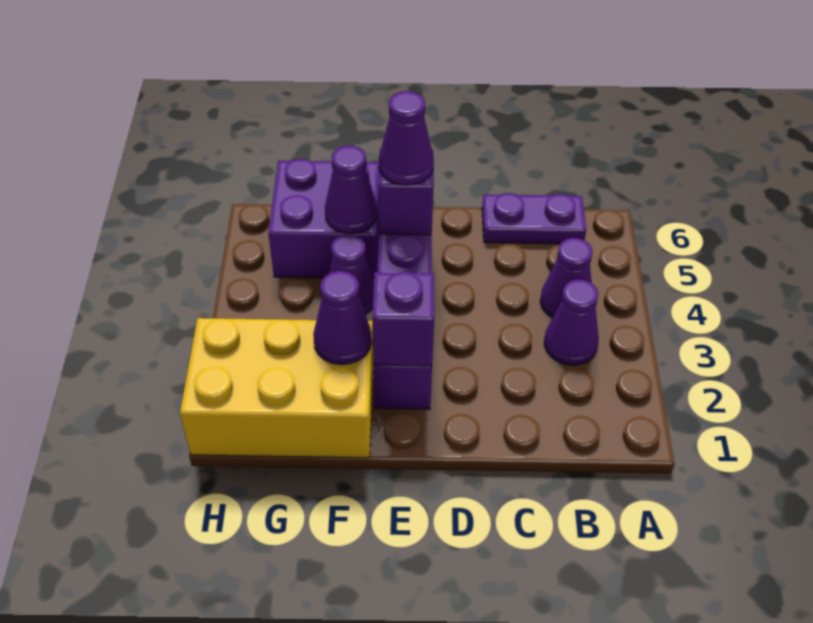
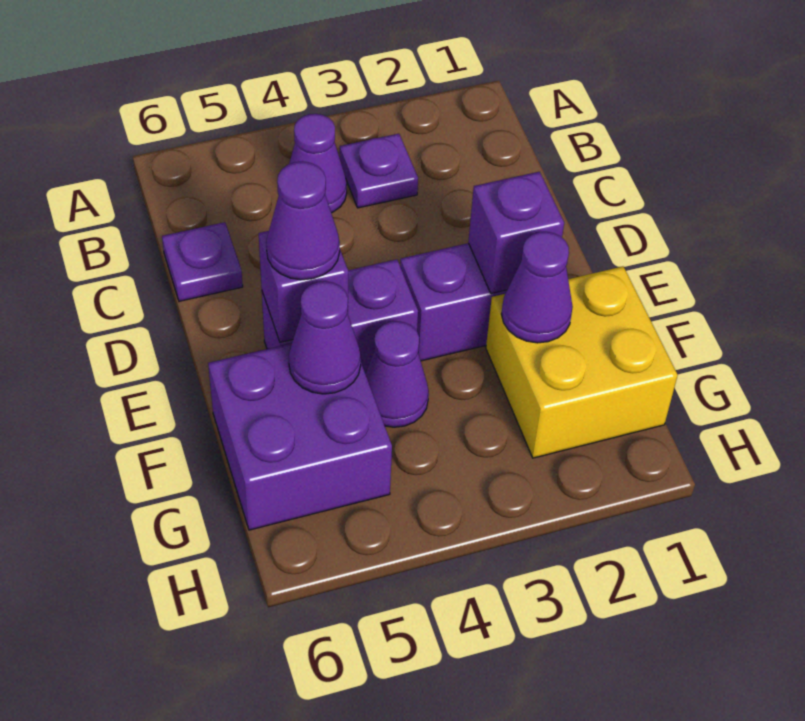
purple 1x1 cone [544,280,599,365] -> purple 1x1 plate [340,134,418,208]
purple 1x2 plate [482,193,586,244] -> purple 1x1 plate [162,222,243,301]
yellow 2x3 brick [180,318,374,458] -> yellow 2x2 brick [486,266,678,458]

